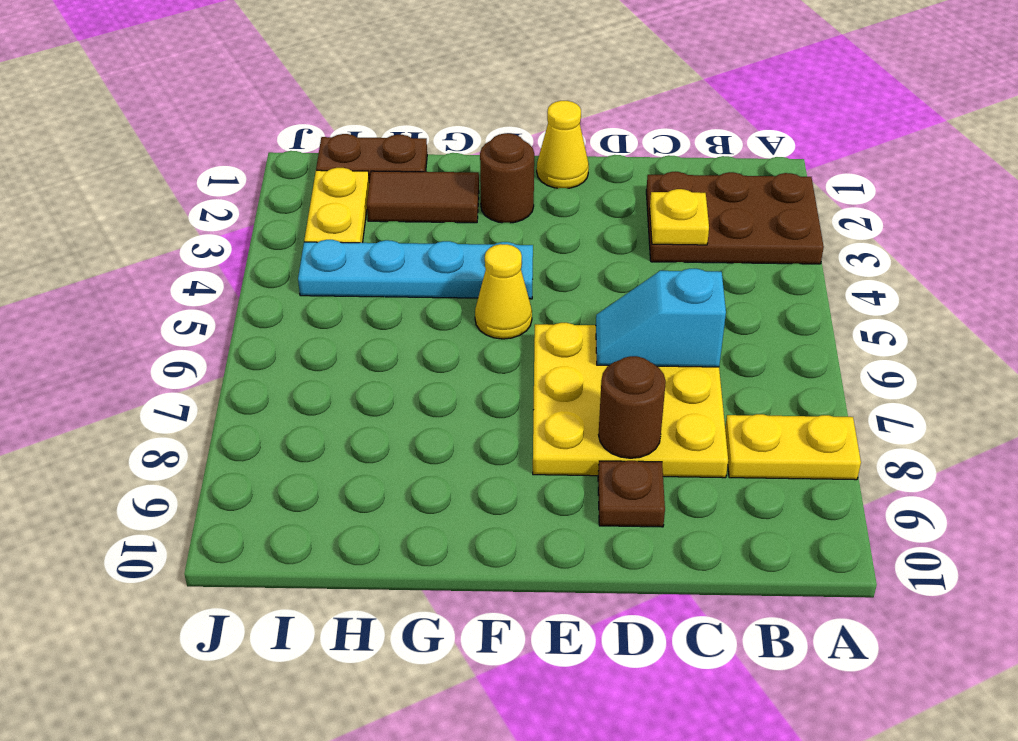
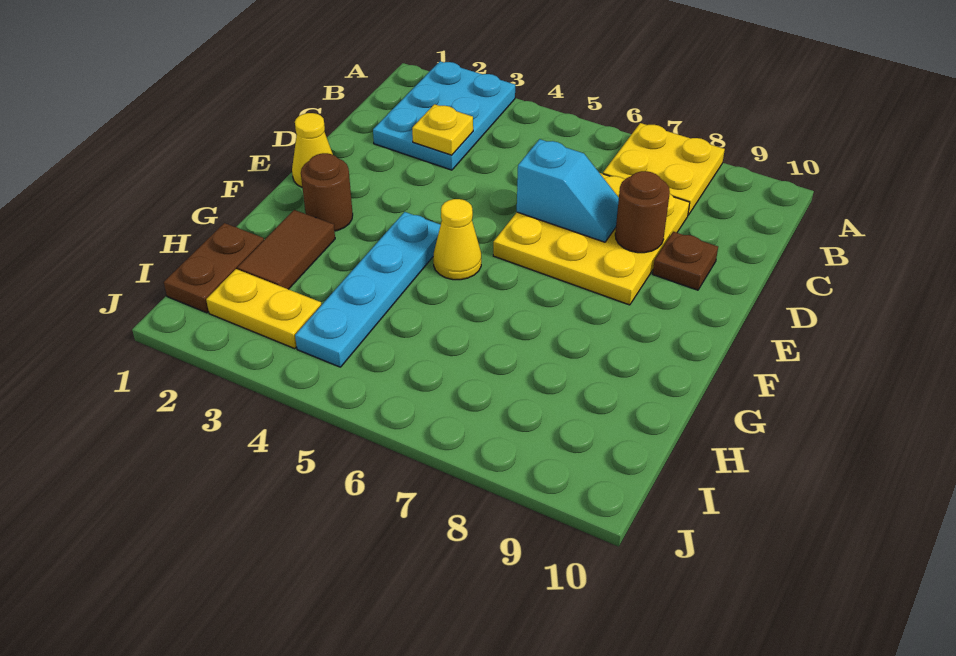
brown 2x3 plate [646,172,824,264] -> cyan 2x3 plate [373,61,515,170]
yellow 1x2 plate [725,414,861,480] -> yellow 2x2 plate [603,123,725,215]
cyan 1x2 slope [596,269,726,367] -> cyan 1x2 slope turned to [517,139,619,242]

